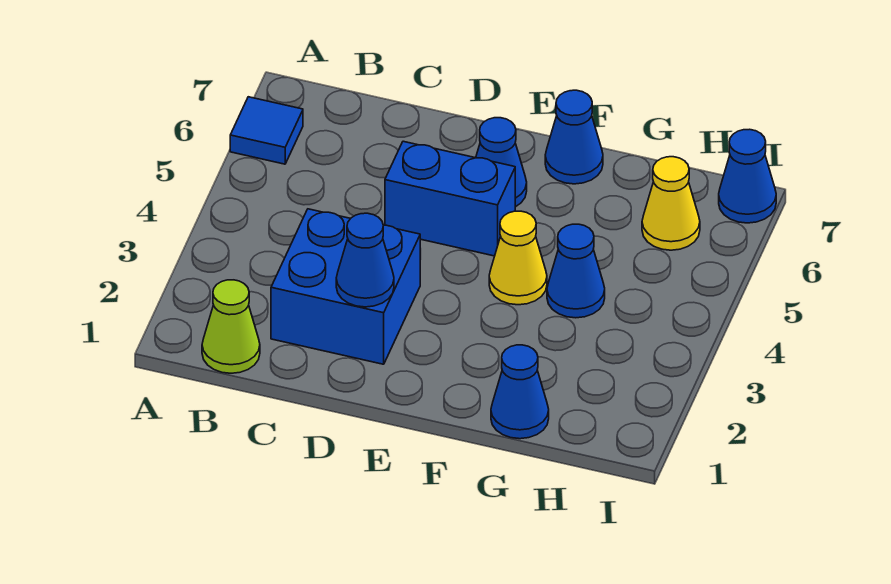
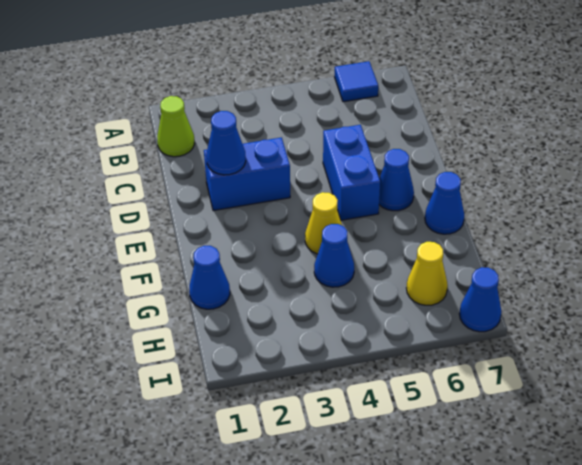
blue 2x2 brick [271,209,420,364] -> blue 1x2 brick [204,137,290,211]

